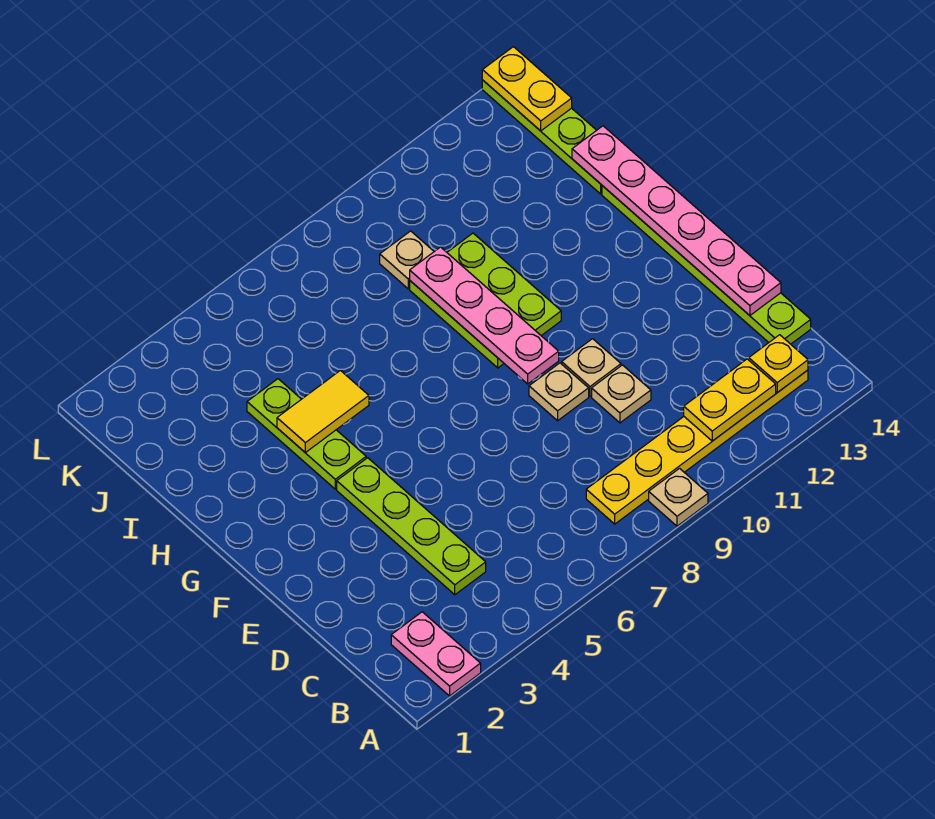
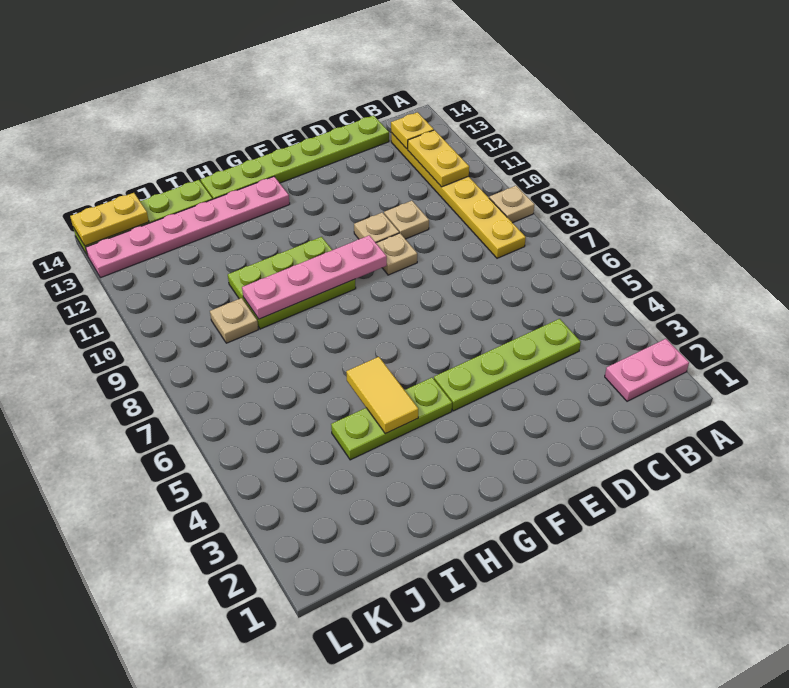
pink 1x6 plate [572,126,781,315] -> pink 1x6 plate moved to [86,177,290,278]

